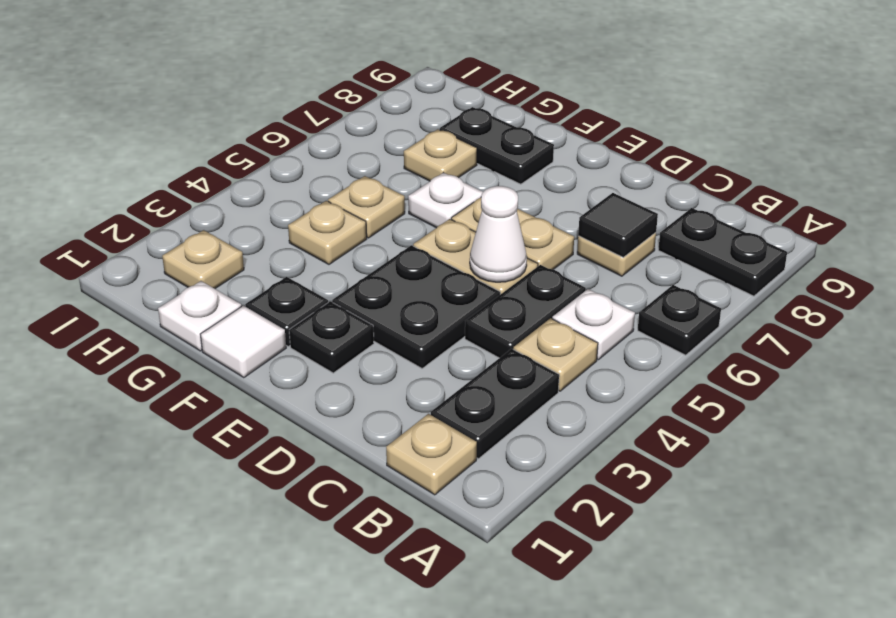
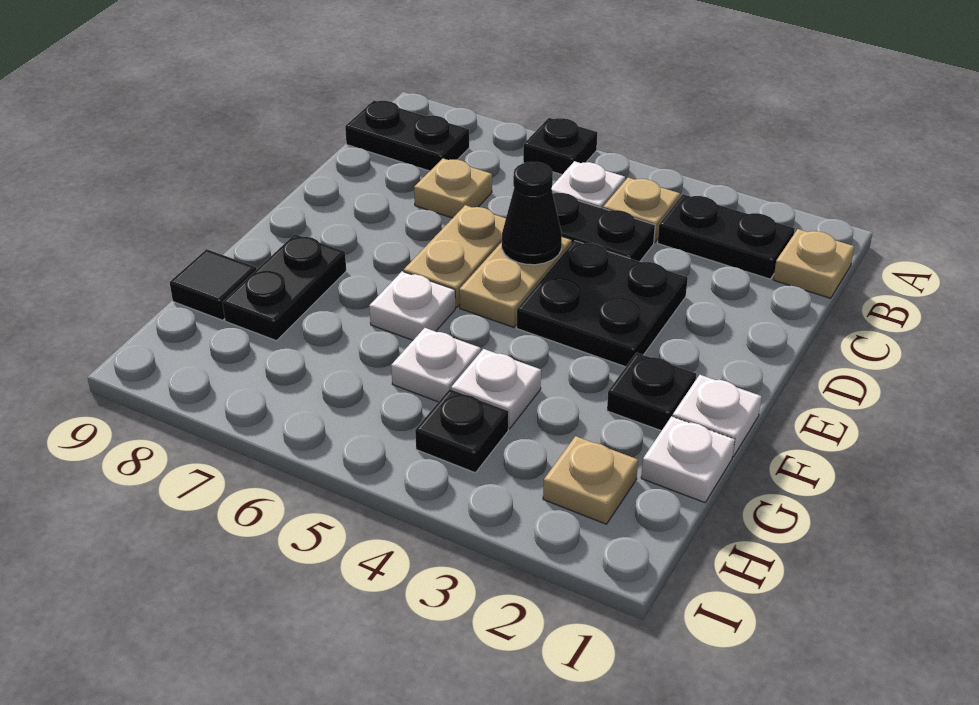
black 1x2 plate [658,208,787,296] -> black 1x2 plate turned to [345,101,469,171]
black 1x1 tile [578,193,658,257] -> black 1x1 tile moved to [170,249,256,320]
white 1x1 cone [470,186,527,282] -> black 1x1 cone [502,162,562,265]
black 1x1 plate [289,301,374,373] -> black 1x1 plate moved to [415,389,508,473]
white 1x1 tile [200,306,286,378] -> white 1x1 plate [673,375,762,457]
tan 1x1 plate [288,201,367,264] -> white 1x1 plate [451,349,541,429]
tan 1x1 plate [328,176,405,238] -> white 1x1 plate [391,328,481,402]
tan 1x1 plate [404,129,477,181] -> none

